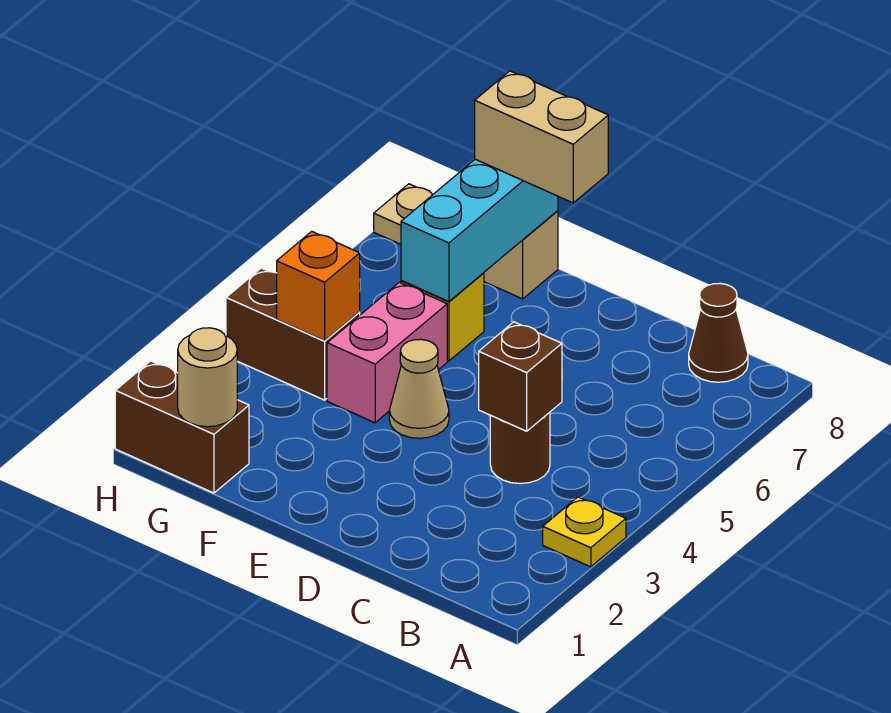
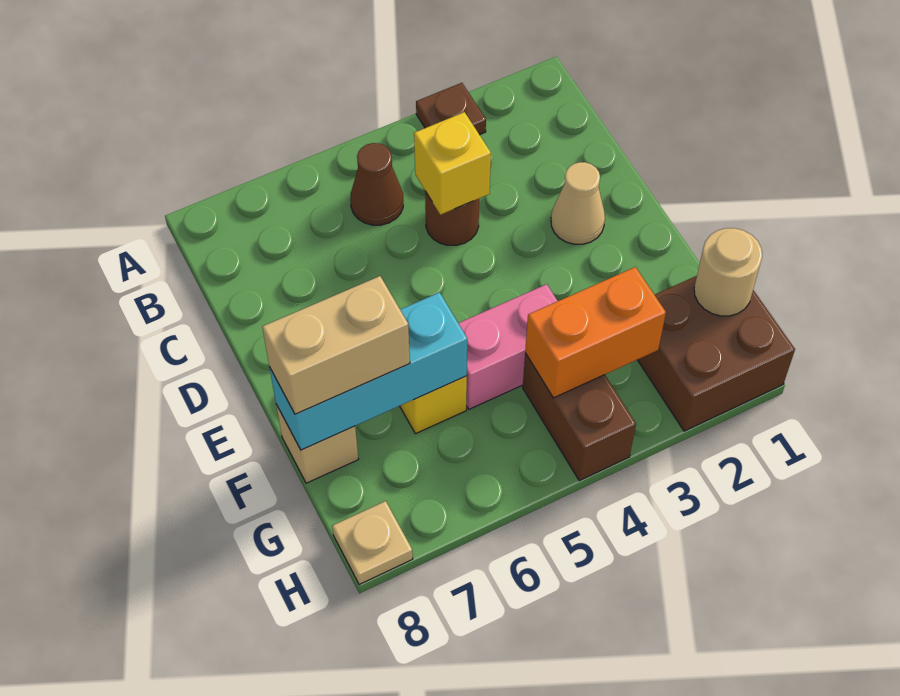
yellow 1x1 plate [543,497,626,567] -> brown 1x1 plate [416,83,486,135]
brown 1x1 cone [689,283,748,382] -> brown 1x1 cone moved to [350,143,403,225]
brown 1x1 brick [479,322,562,431] -> yellow 1x1 brick [414,112,491,215]
tan 1x1 cone [389,339,449,438] -> tan 1x1 cone moved to [551,162,605,244]
tan 1x2 brick [475,71,608,203] -> tan 1x2 brick turned to [262,276,410,414]
brown 1x2 brick [115,361,249,493] -> brown 2x2 brick [638,276,795,431]
orange 1x1 brick [277,232,360,341] -> orange 1x2 brick [525,267,666,398]

